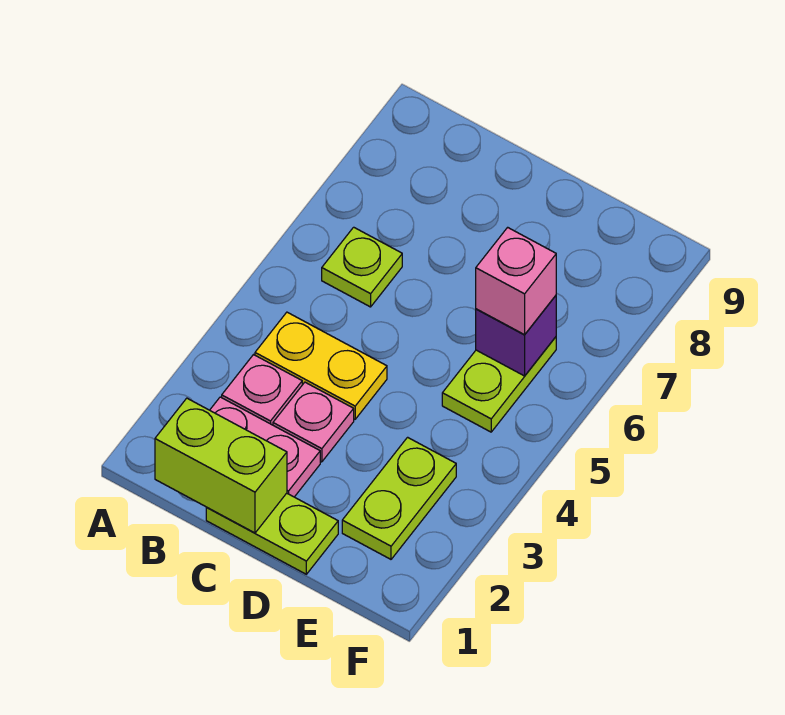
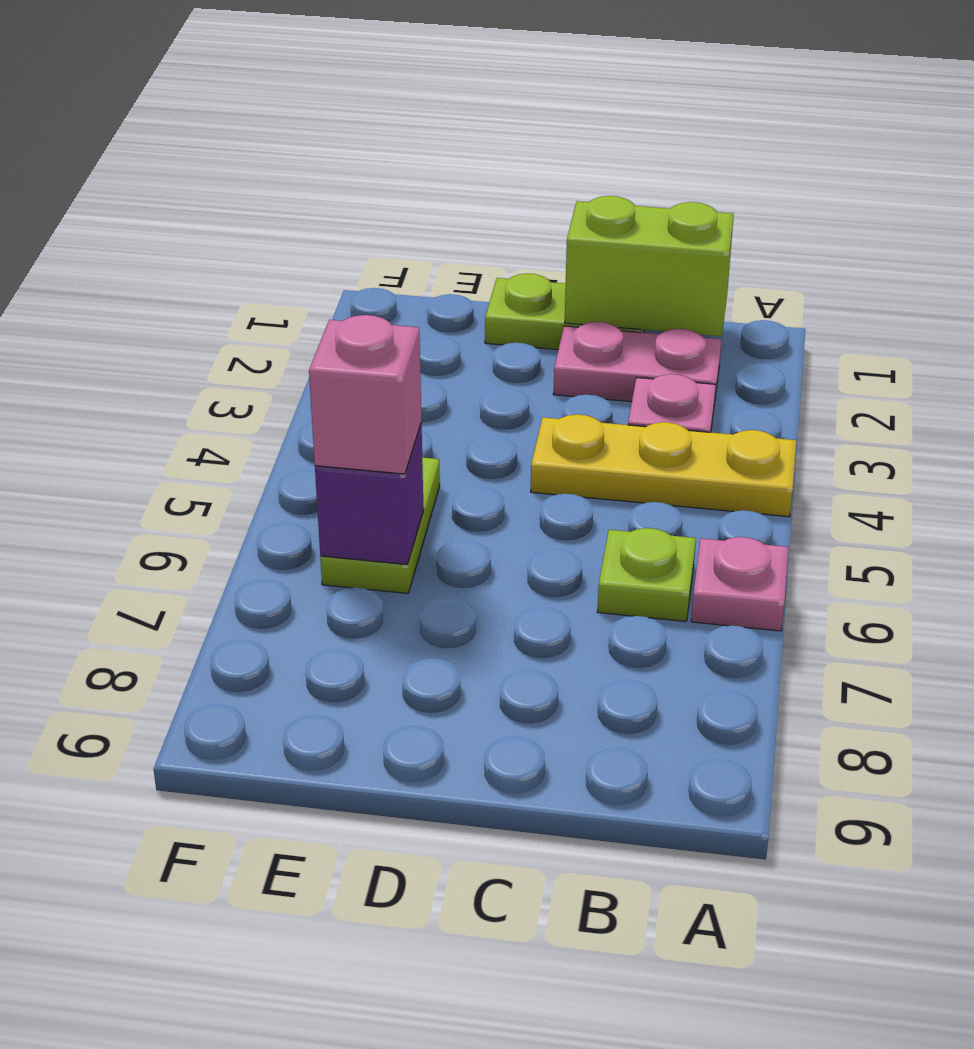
yellow 1x2 plate [255,312,387,419] -> yellow 1x3 plate [531,414,796,517]
pink 1x1 plate [273,382,354,462] -> pink 1x1 plate moved to [691,537,789,631]
lime 1x2 plate [342,437,456,559] -> none

